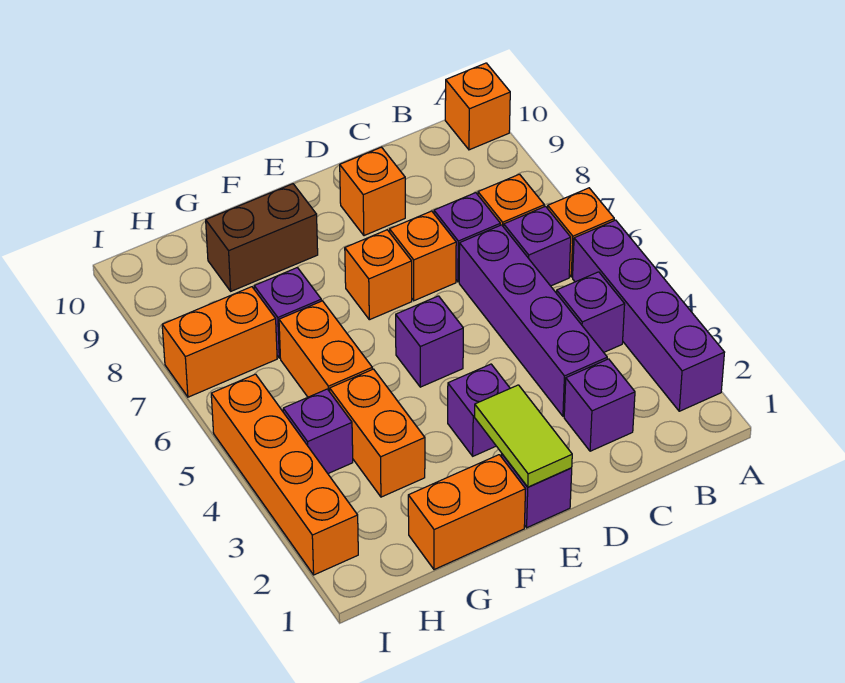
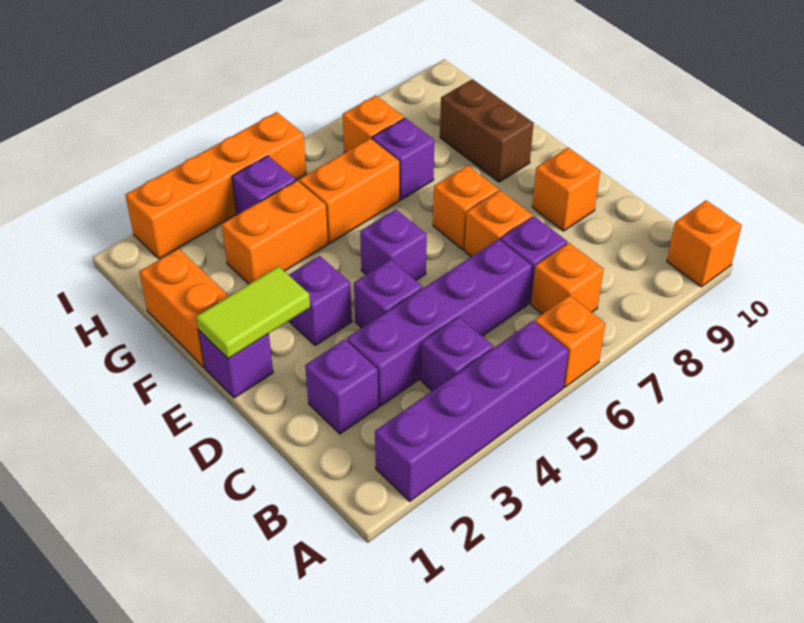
purple 1x1 brick [504,206,571,286] -> purple 1x1 brick moved to [354,259,423,328]
orange 1x2 brick [162,287,277,397] -> orange 1x1 brick [343,95,404,153]

